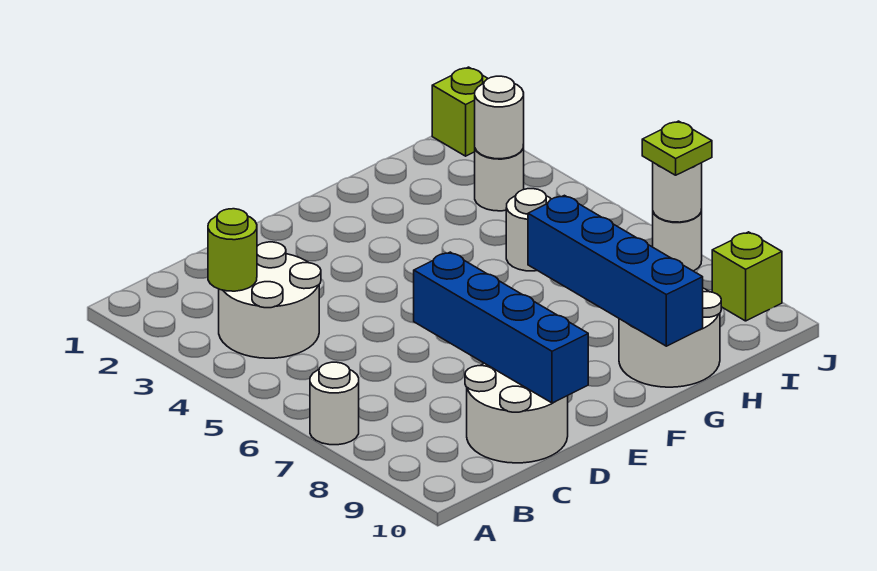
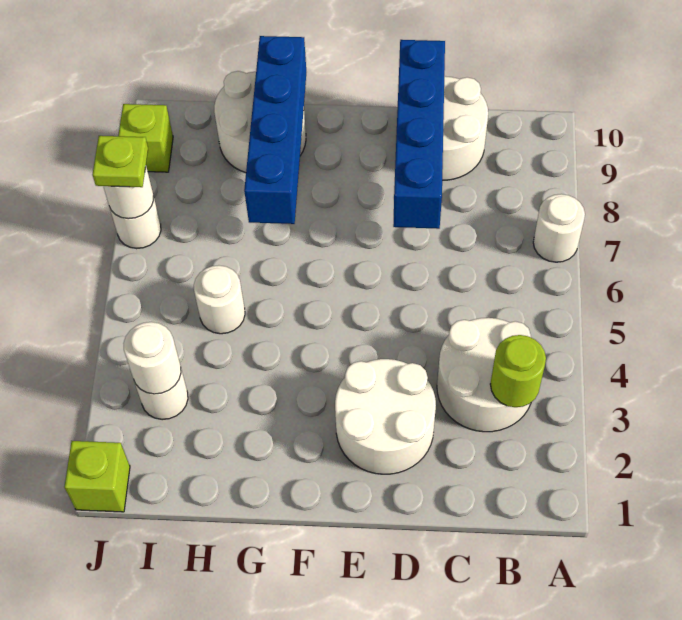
none -> white 2x2 round brick [335,359,436,474]

